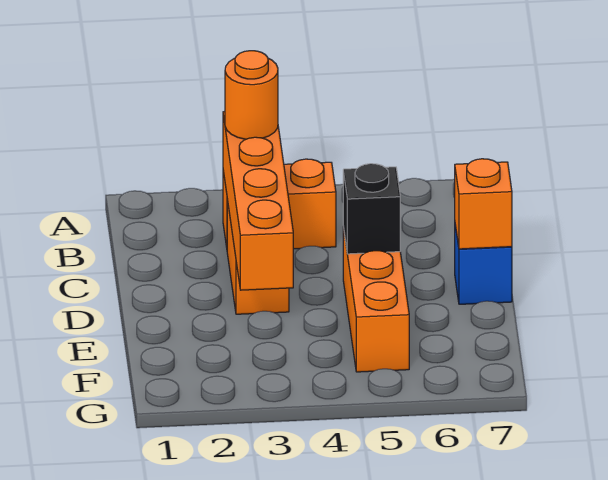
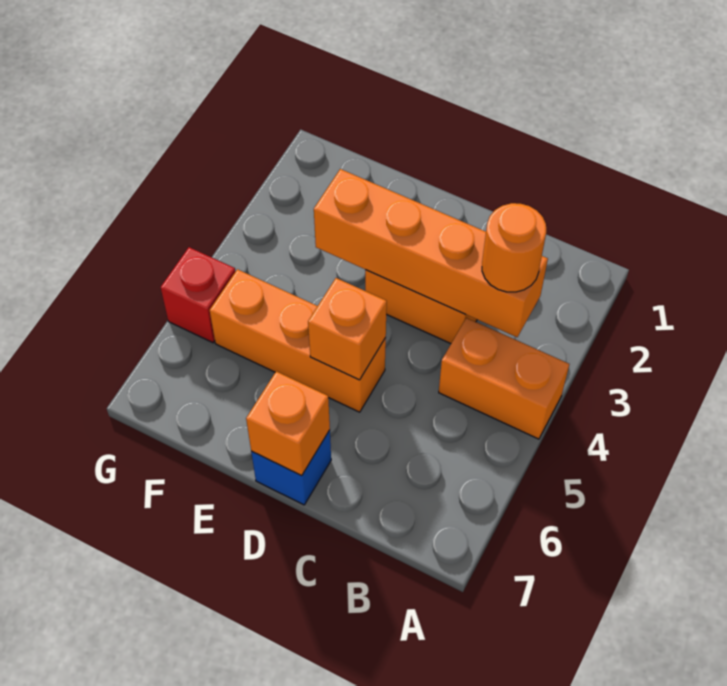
orange 1x2 brick [223,159,336,249] -> orange 1x2 brick turned to [439,318,569,439]
black 1x1 brick [343,164,400,254] -> orange 1x1 brick [308,278,387,380]
none -> red 1x1 brick [161,247,235,343]

